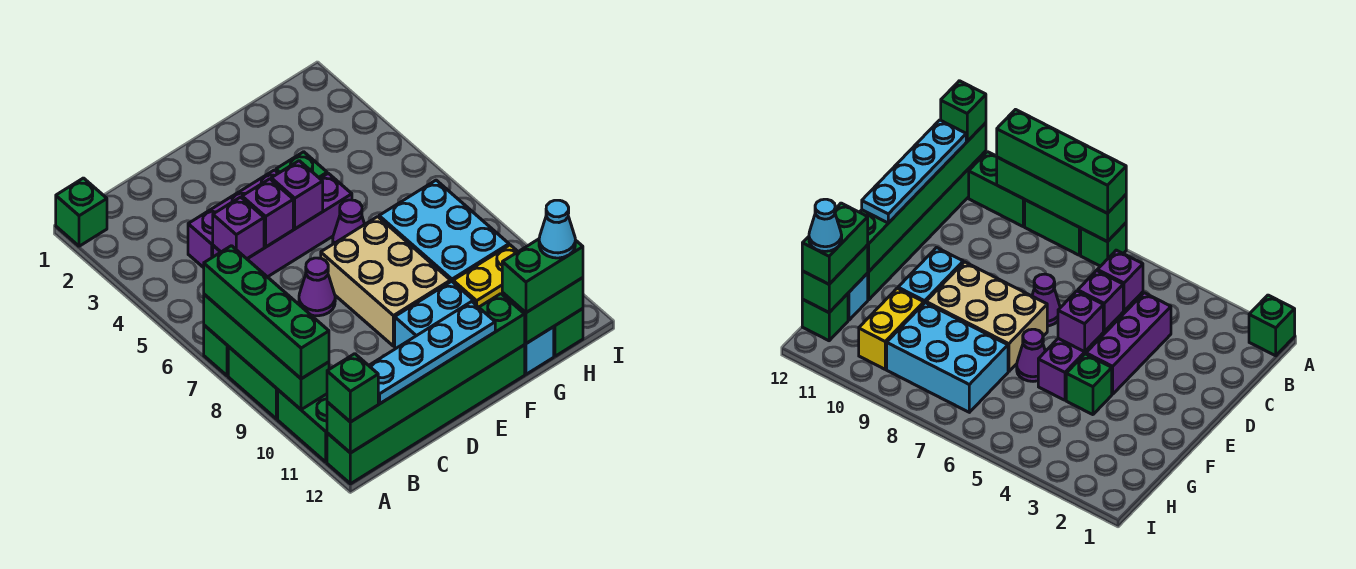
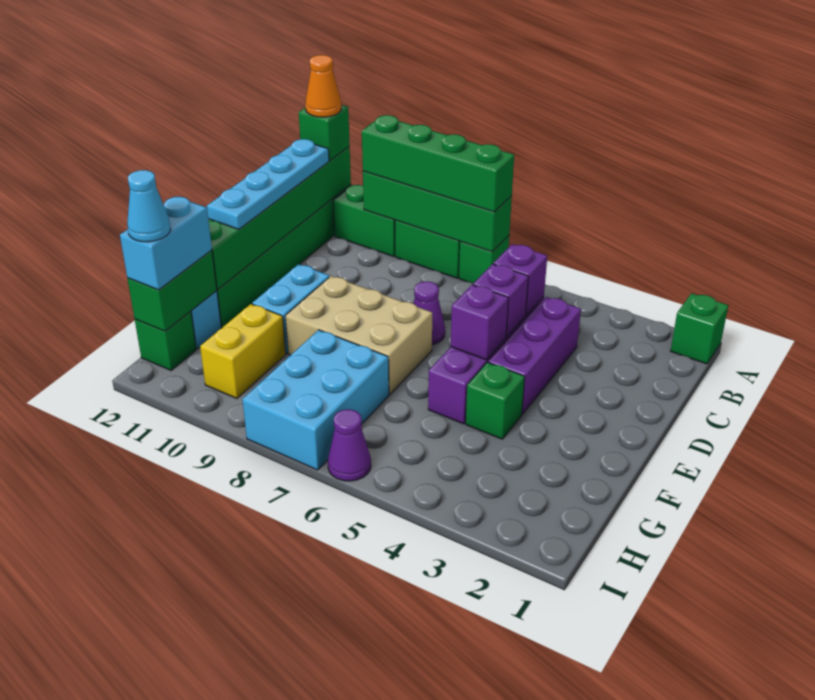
none -> orange 1x1 cone [305,55,341,117]
purple 1x1 cone [333,200,365,244] -> purple 1x1 cone moved to [328,409,371,481]
cyan 2x3 brick [379,180,509,282] -> cyan 2x3 brick turned to [242,330,389,470]
green 1x2 brick [502,239,583,313] -> cyan 1x2 brick [120,197,212,290]

